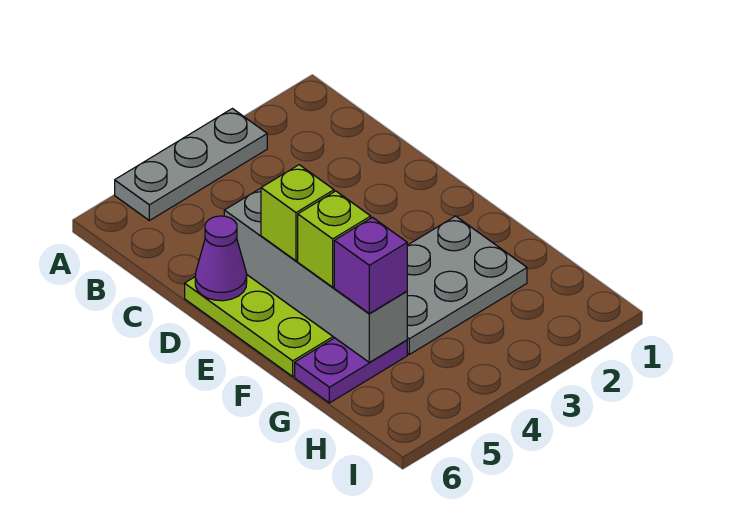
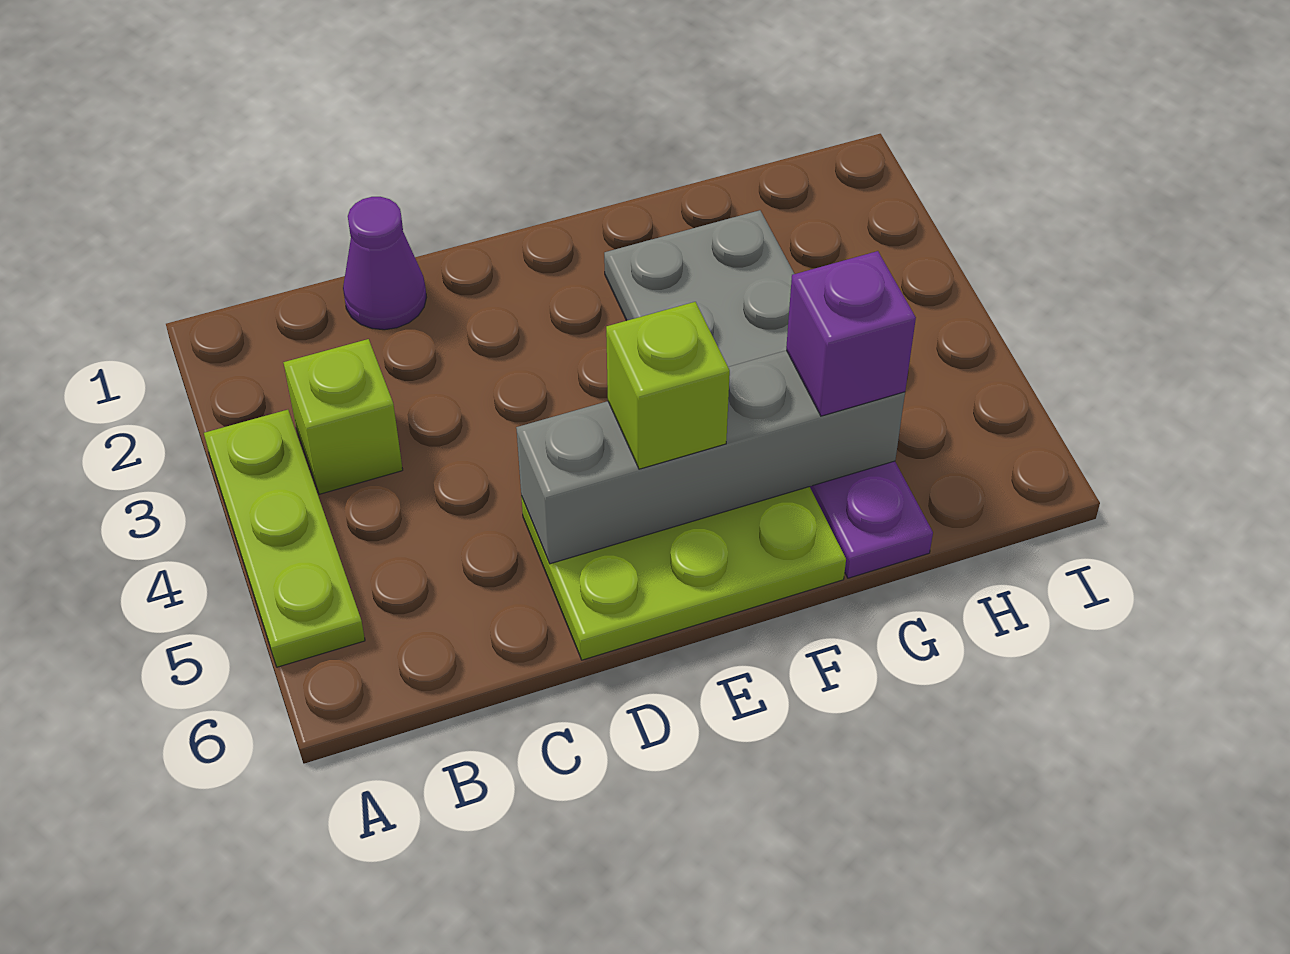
grey 1x3 plate [115,109,267,220] -> lime 1x3 plate [204,410,365,667]
purple 1x1 cone [195,216,247,301] -> purple 1x1 cone moved to [343,197,427,330]
lime 1x1 brick [298,191,371,287] -> lime 1x1 brick moved to [283,339,403,494]

